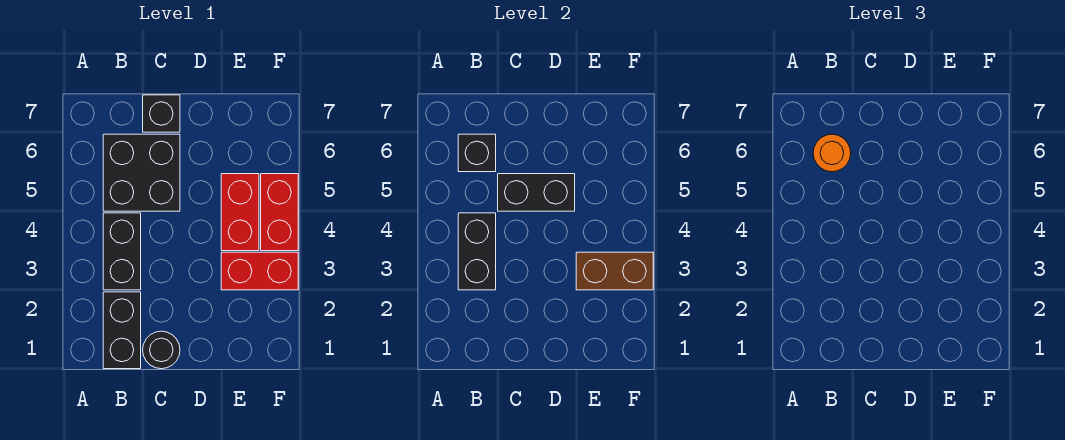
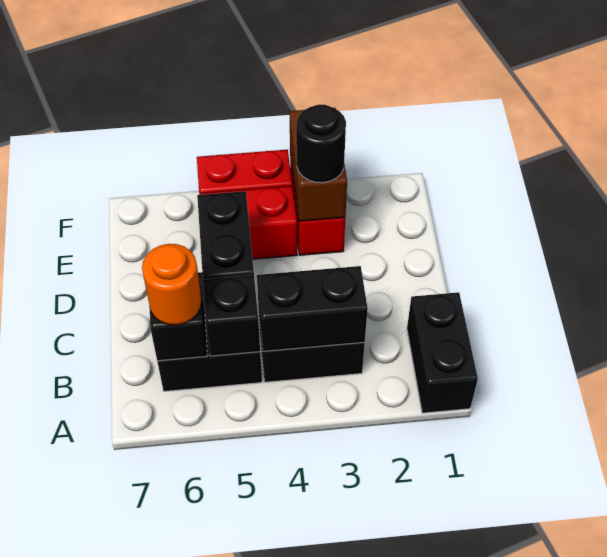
black 1x2 brick [103,292,141,369] -> black 1x2 brick turned to [407,292,478,413]
black 1x1 round brick [143,331,180,369] -> black 1x1 round brick moved to [296,104,346,183]
black 1x1 brick [143,95,180,132] -> black 1x1 brick moved to [203,275,260,356]

